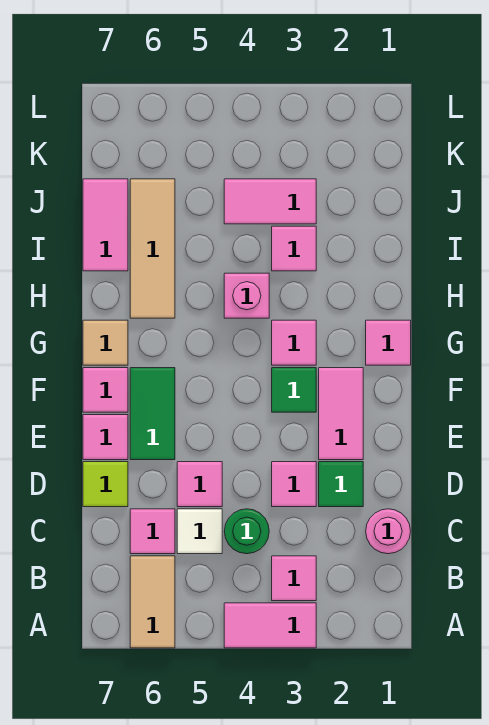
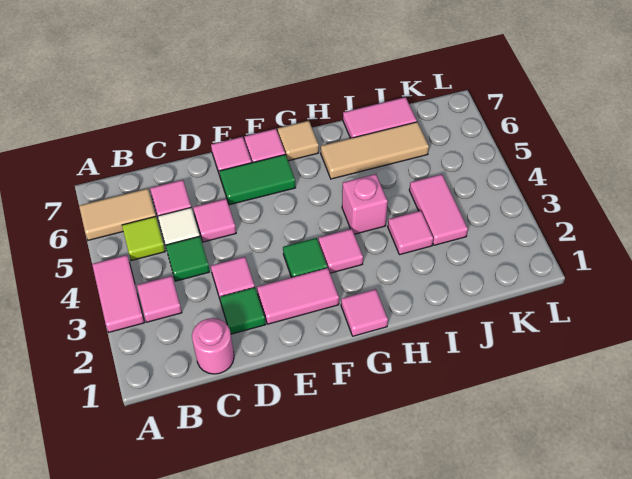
green 1x1 round brick [224,509,269,554] -> green 1x1 tile [166,236,210,281]
lime 1x1 tile [83,462,128,507] -> lime 1x1 tile moved to [122,216,165,261]

